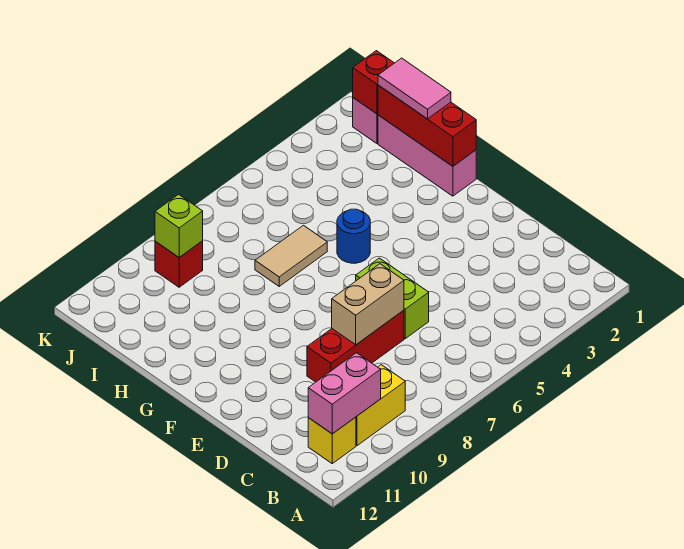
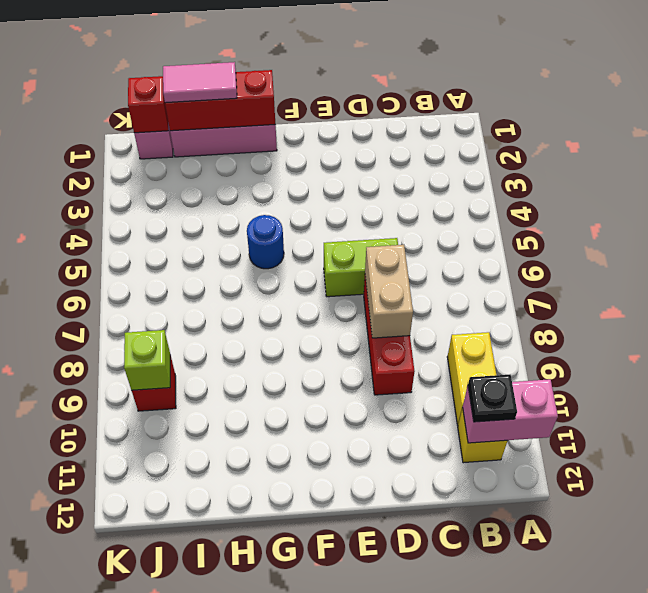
pink 1x2 brick [308,353,381,434] -> pink 1x2 brick turned to [463,379,558,443]
none -> black 1x1 plate [468,375,517,422]
tan 1x2 tile [255,225,327,286] -> none

